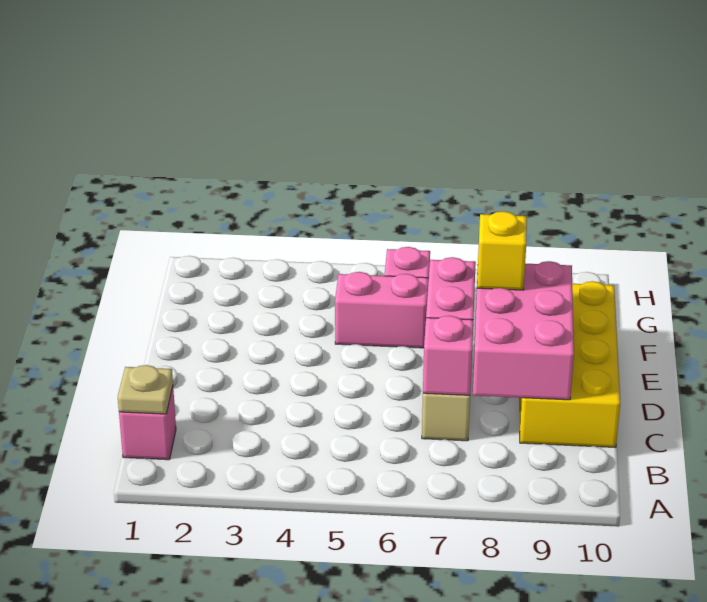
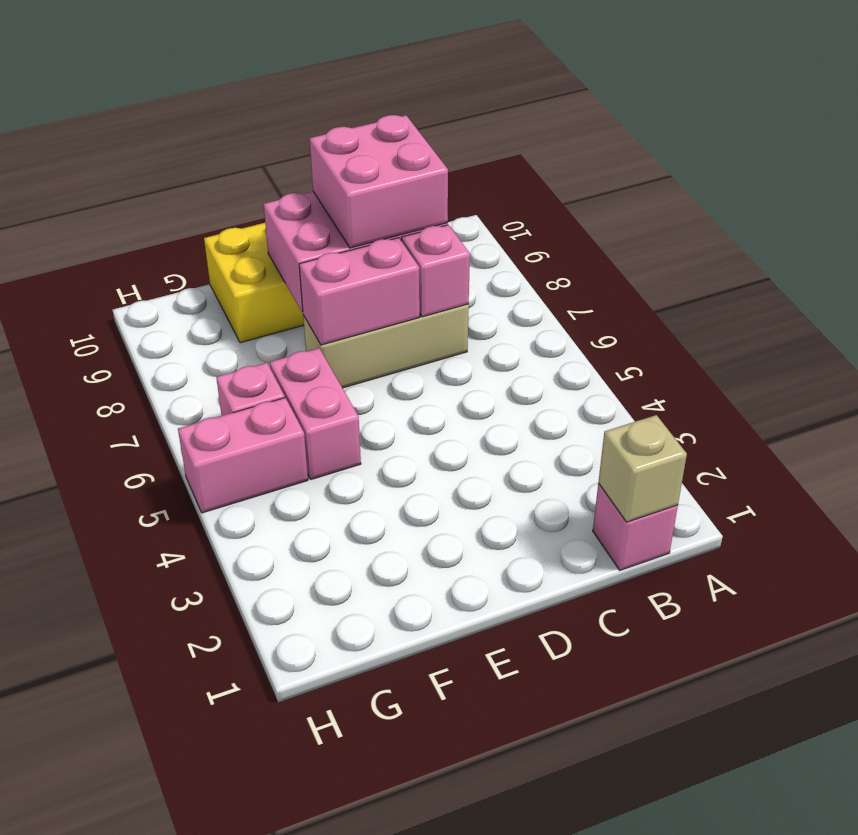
tan 1x1 plate [118,365,173,414] -> tan 1x1 brick [598,415,687,522]
none -> pink 2x2 brick [310,115,448,248]
yellow 1x1 brick [477,211,527,290] -> none
none -> pink 1x2 brick [178,398,308,513]

